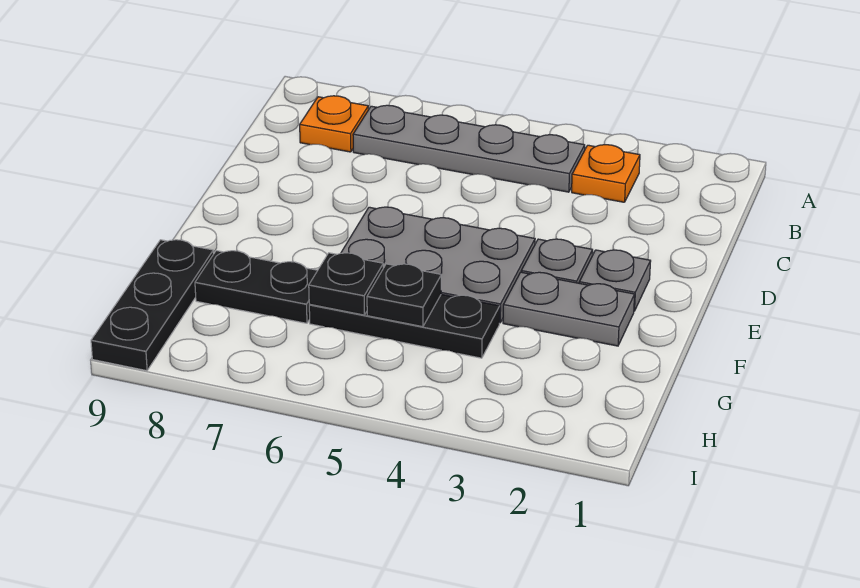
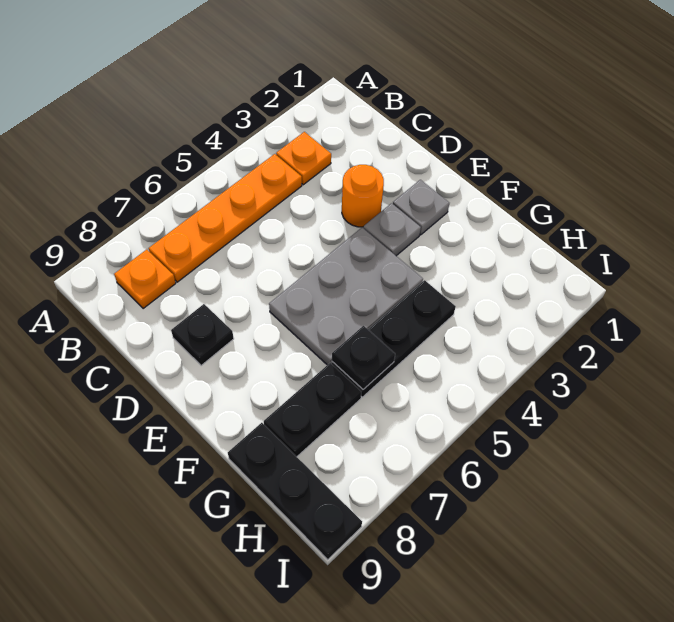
grey 1x4 plate [353,105,585,192] -> orange 1x4 plate [149,154,302,282]
none -> orange 1x1 round brick [342,165,384,227]
grey 1x2 plate [503,272,635,346] -> none
black 1x1 plate [367,264,441,327] -> black 1x1 plate moved to [171,304,234,366]

